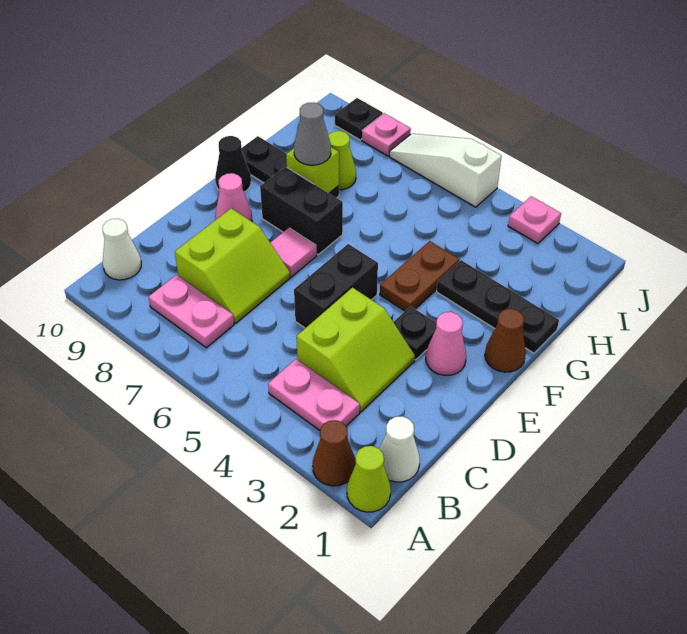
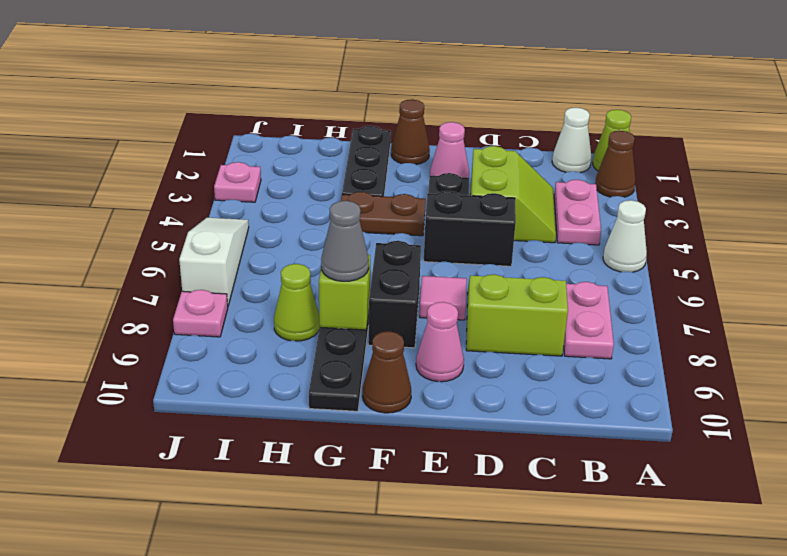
white 1x1 cone [103,219,141,280] -> white 1x1 cone moved to [603,200,647,272]
lime 2x2 slope [297,288,415,412] -> lime 2x2 slope turned to [470,146,556,243]
black 1x1 cone [215,136,251,192] -> brown 1x1 cone [363,331,411,413]
white 1x3 slope [390,134,502,207] -> white 1x3 slope turned to [179,218,249,306]
black 1x1 plate [335,98,383,140] -> none

